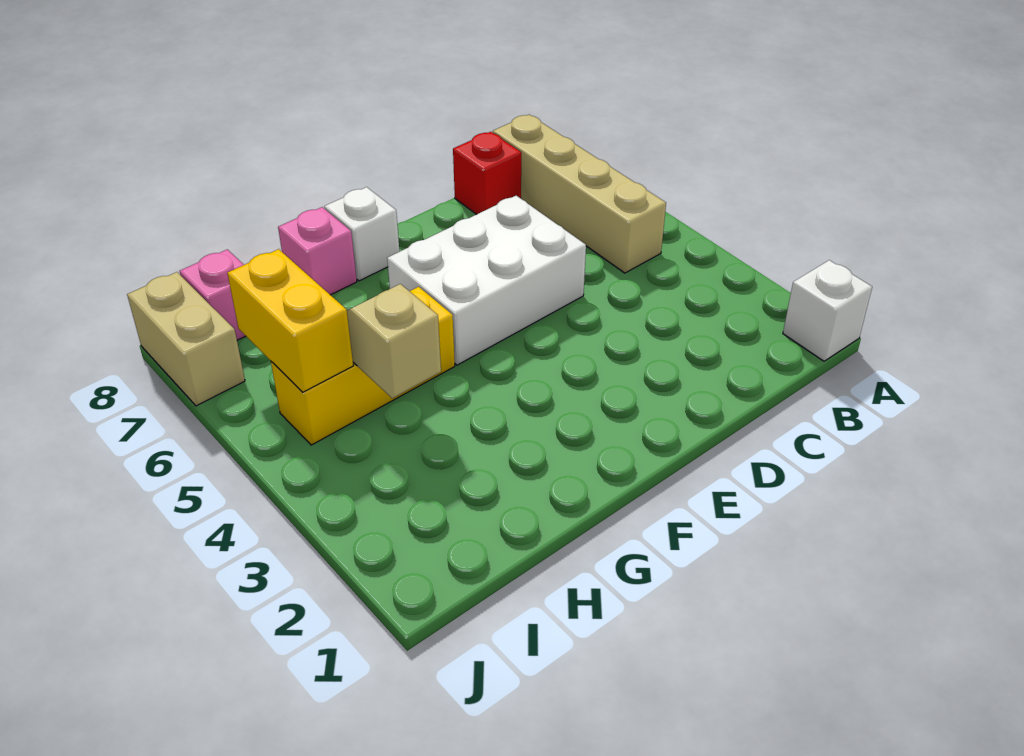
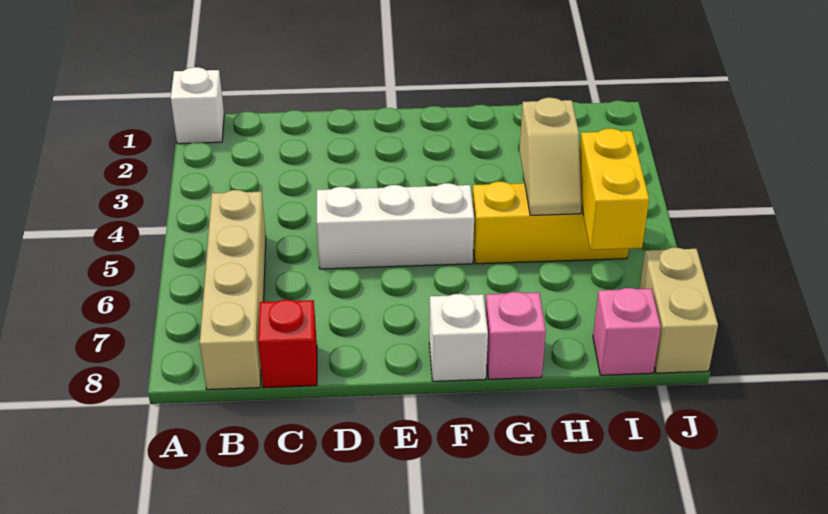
white 2x3 brick [387,196,586,365] -> white 1x3 brick [317,183,474,269]

